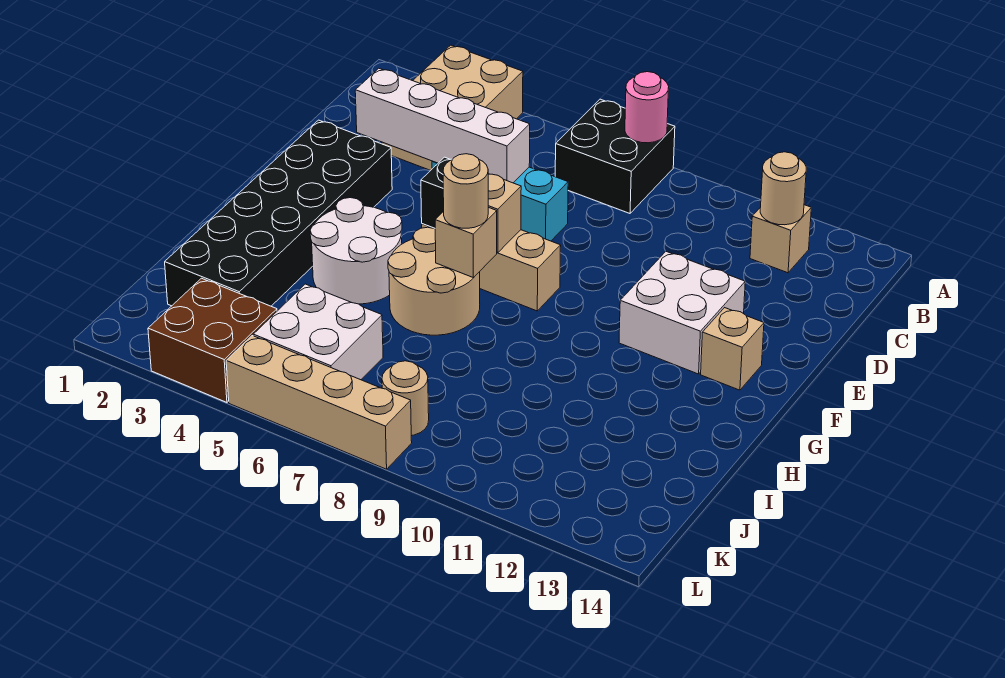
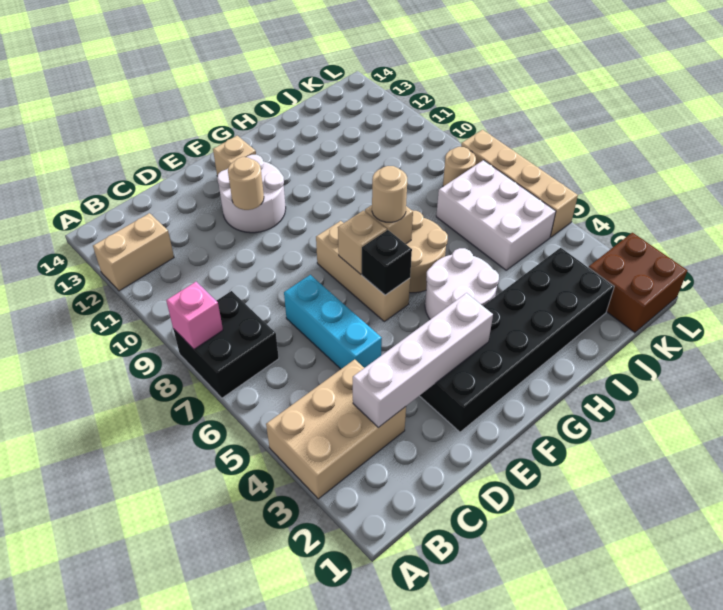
pink 1x1 round brick [625,72,669,143] -> pink 1x1 brick [166,282,223,349]
tan 1x1 brick [750,205,811,273] -> tan 1x2 brick [93,213,174,291]
tan 1x1 round brick [760,152,806,225] -> tan 1x1 round brick moved to [228,157,264,210]
white 1x4 brick [355,68,530,183] -> white 1x4 brick turned to [353,293,493,428]
white 2x2 brick [619,252,745,374] -> white 2x2 round brick [217,155,286,233]
white 2x2 brick [253,284,383,380] -> white 2x3 brick [436,160,556,270]
brown 2x2 brick [148,278,277,402] -> brown 2x2 brick moved to [588,233,687,333]

